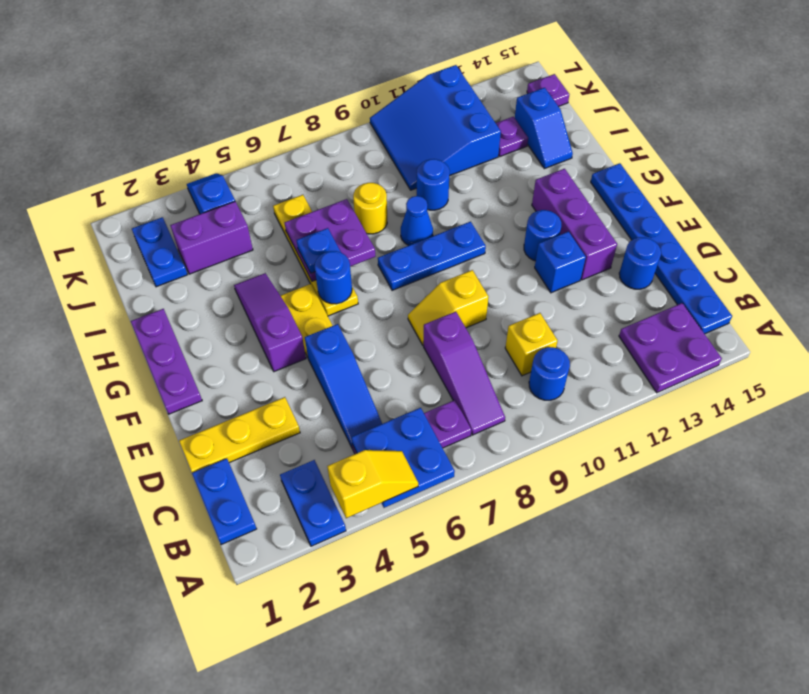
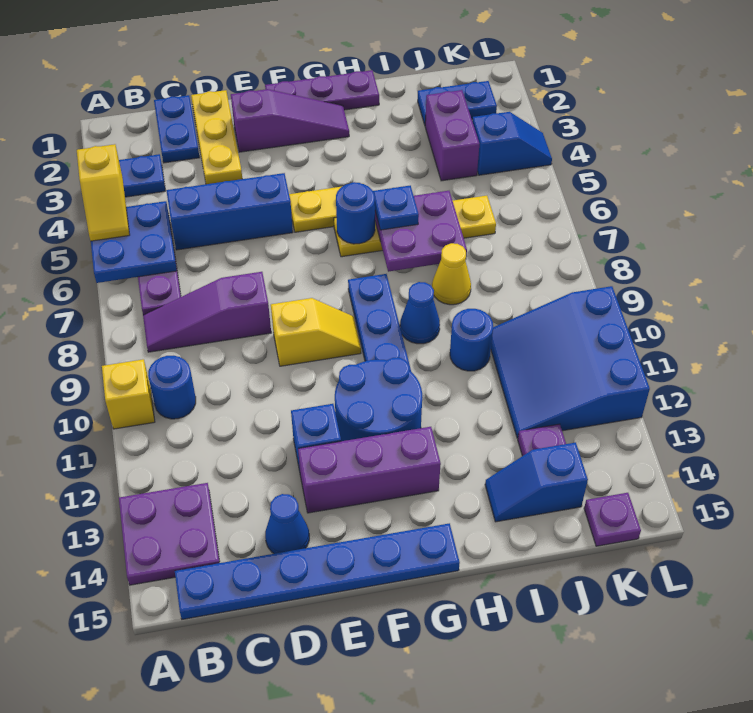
blue 1x2 plate [192,458,257,545] -> blue 1x2 plate turned to [154,95,200,163]
blue 1x3 slope [305,324,382,448] -> blue 1x3 brick [166,173,293,250]
yellow 1x1 brick [505,313,557,376] -> yellow 1x1 brick moved to [102,359,155,429]
blue 1x1 round brick [619,237,661,289] -> blue 1x1 cone [265,494,309,554]
yellow 1x2 slope [408,270,488,345] -> yellow 1x2 slope turned to [271,298,361,366]
purple 1x3 slope [234,273,306,372] -> purple 1x3 slope moved to [231,89,349,152]
blue 1x1 round brick [524,210,561,261] -> blue 2x2 round brick [335,358,422,441]
yellow 1x1 round brick [353,183,387,234] -> yellow 1x1 cone [432,243,471,305]
blue 3x3 slope [370,65,501,190] -> blue 3x3 slope turned to [491,286,650,438]

